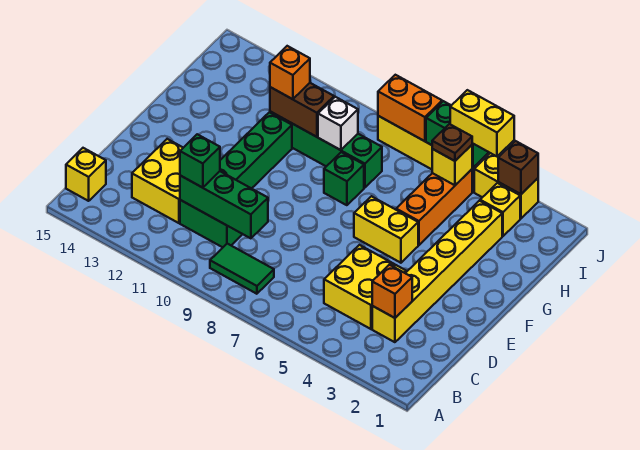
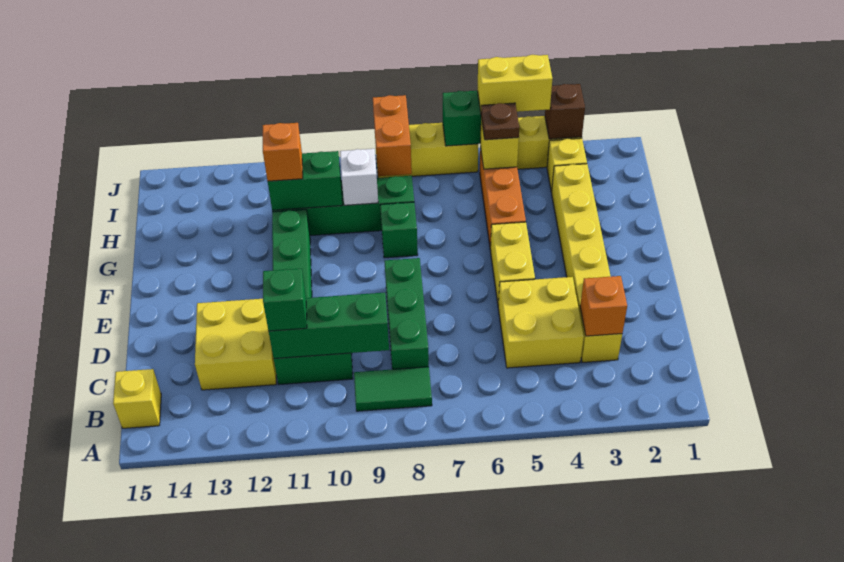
none -> green 1x3 brick [384,258,429,369]
yellow 1x2 brick [354,196,418,263] -> yellow 1x2 brick turned to [490,222,535,305]
brown 1x2 brick [270,83,334,137] -> green 1x2 brick [268,151,342,210]
orange 1x2 brick [378,75,442,141] -> orange 1x2 brick turned to [373,95,412,176]

